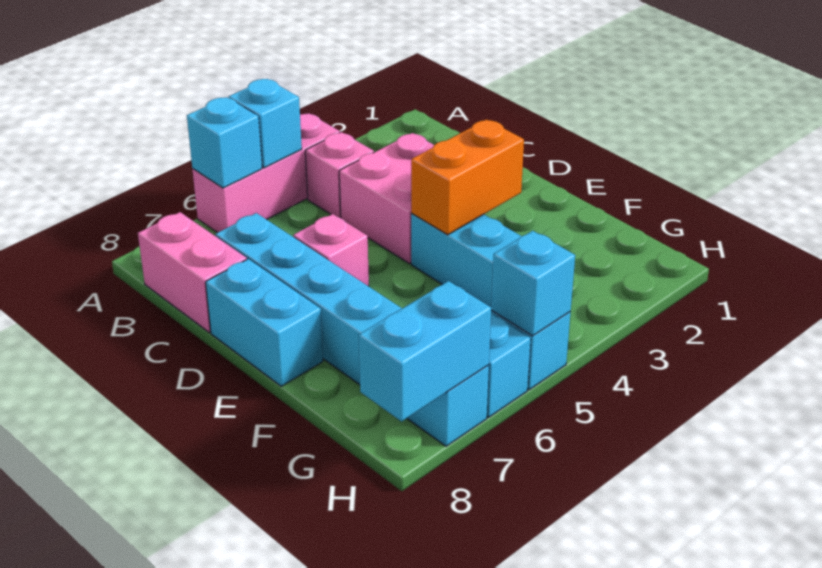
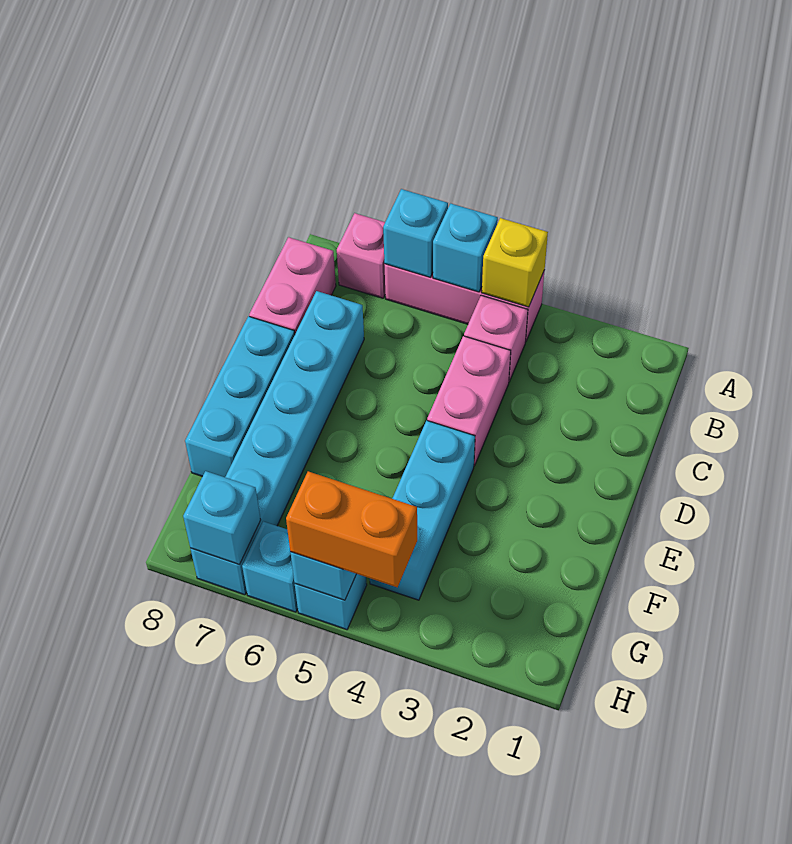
none -> yellow 1x1 brick [482,218,548,307]
pink 2x2 brick [339,133,434,264] -> pink 1x2 brick [427,336,511,466]
pink 1x1 brick [293,214,369,286] -> pink 1x1 brick moved to [337,213,385,298]
cyan 1x2 brick [206,259,323,386] -> cyan 1x3 brick [185,316,295,477]
orange 1x2 brick [411,119,524,235] -> orange 1x2 brick moved to [286,471,417,587]
cyan 1x2 brick [359,281,491,421] -> cyan 1x1 brick [183,471,261,565]

